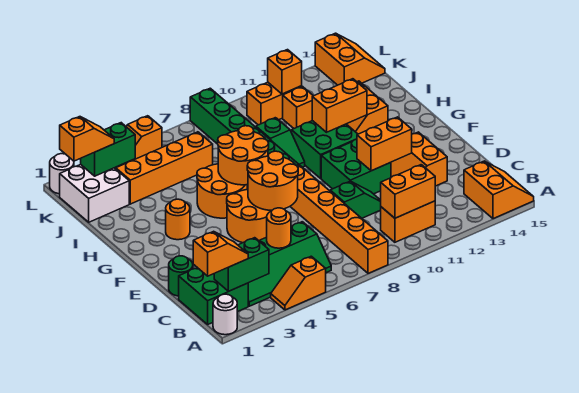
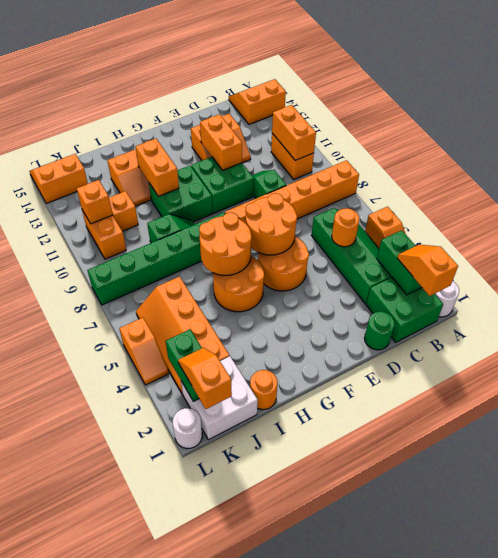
orange 1x1 round brick [166,199,190,240] -> orange 1x1 round brick moved to [250,370,277,410]

